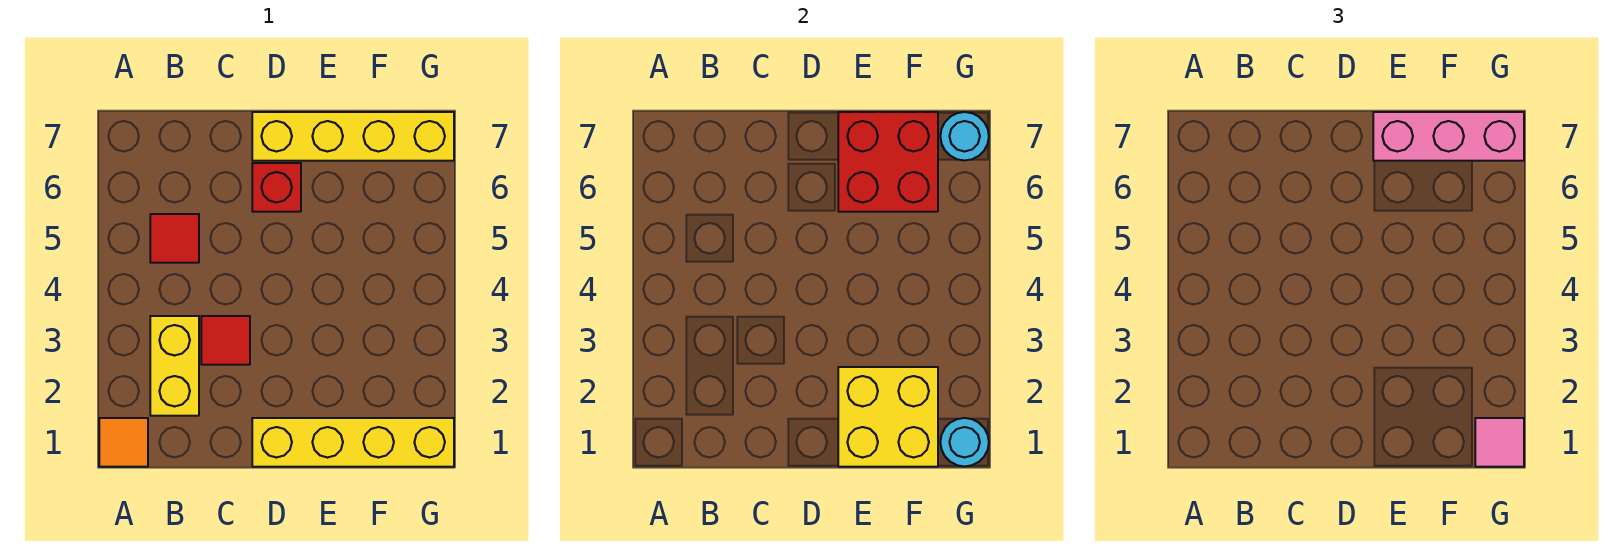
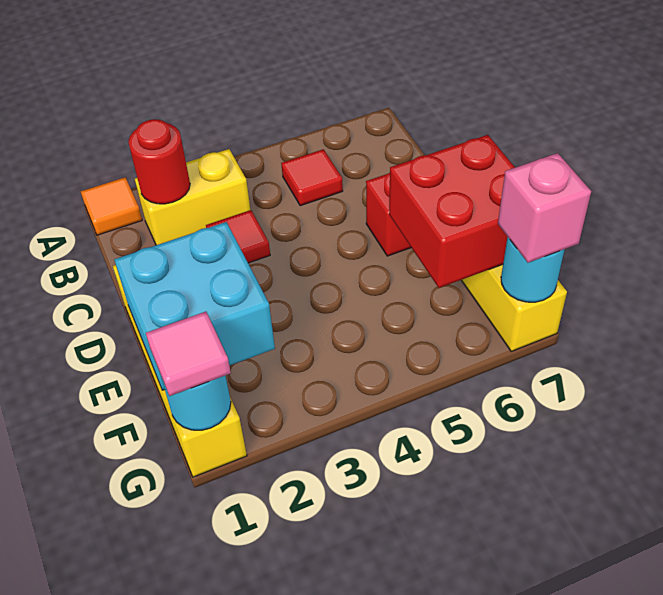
none -> red 1x1 round brick [128,119,190,204]
yellow 2x2 brick [838,367,938,467] -> cyan 2x2 brick [114,222,275,390]
pink 1x3 brick [1373,112,1524,161] -> pink 1x1 brick [498,153,591,263]

